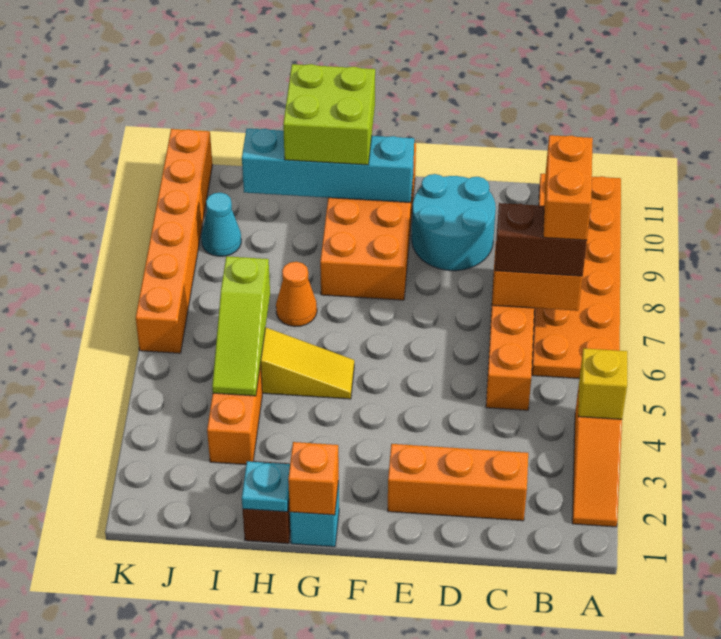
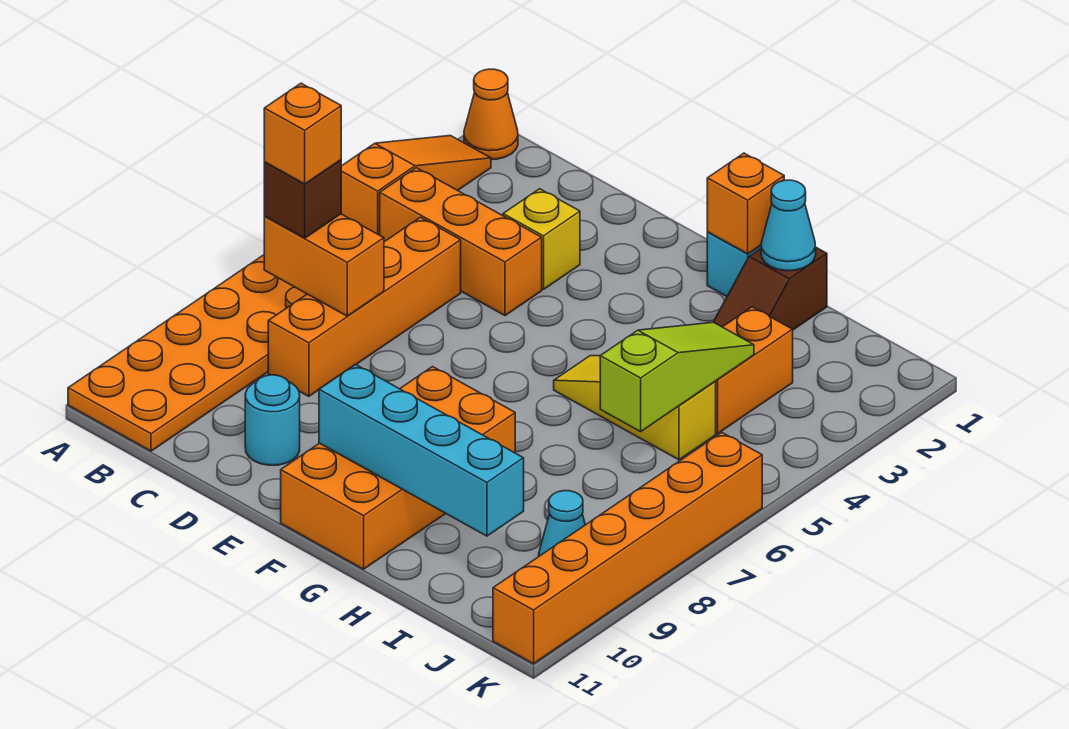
yellow 1x1 brick [578,348,627,419] -> yellow 1x1 brick moved to [503,189,580,290]
brown 1x2 brick [495,203,587,276] -> brown 1x1 brick [264,160,341,238]
orange 1x2 brick [543,135,593,240] -> orange 1x1 brick [264,83,341,184]
orange 1x3 brick [388,444,528,521] -> orange 1x3 brick moved to [380,168,542,316]
cyan 2x2 round brick [412,174,496,271] -> cyan 1x1 round brick [245,375,300,465]
lime 2x2 brick [283,64,375,165] -> none
cyan 1x1 plate [242,461,290,512] -> cyan 1x1 cone [761,180,816,271]
orange 1x1 cone [276,262,317,327] -> orange 1x1 cone moved to [464,69,518,160]

